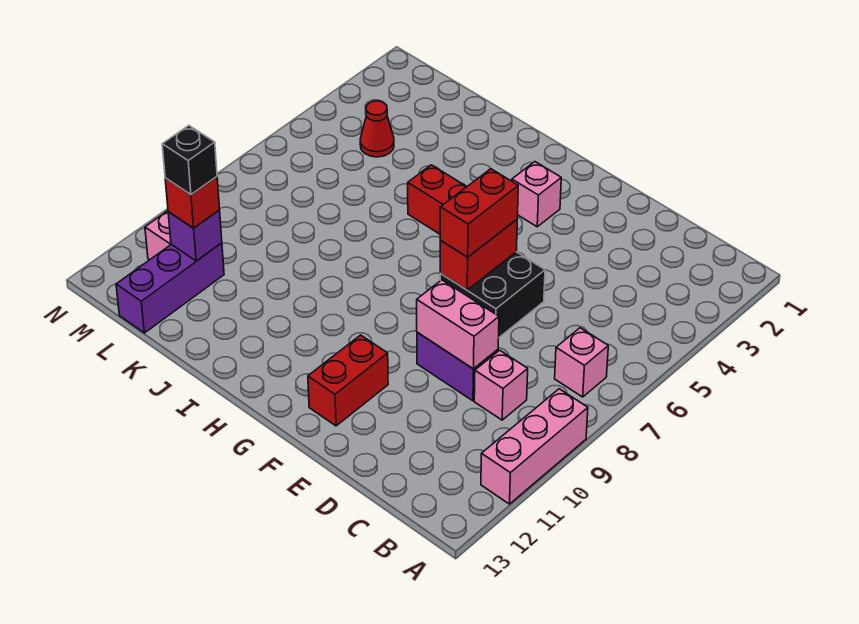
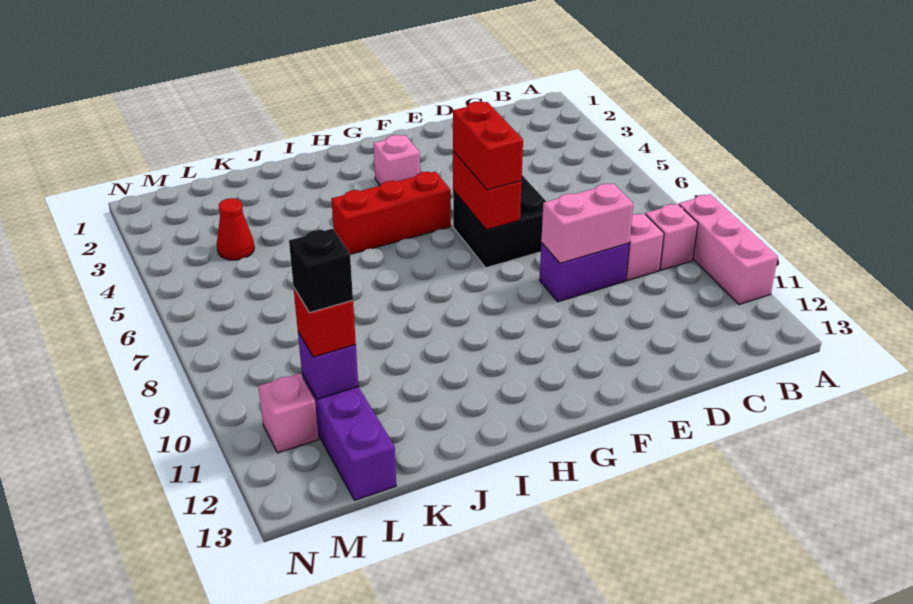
pink 1x1 brick [555,328,608,397] -> pink 1x1 brick moved to [645,204,698,270]
red 1x2 brick [308,335,388,426] -> none

